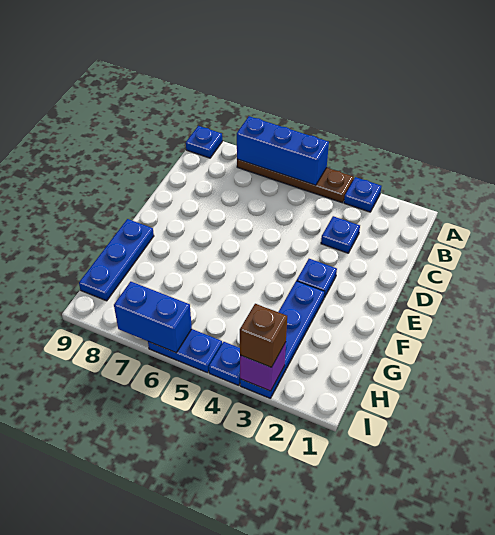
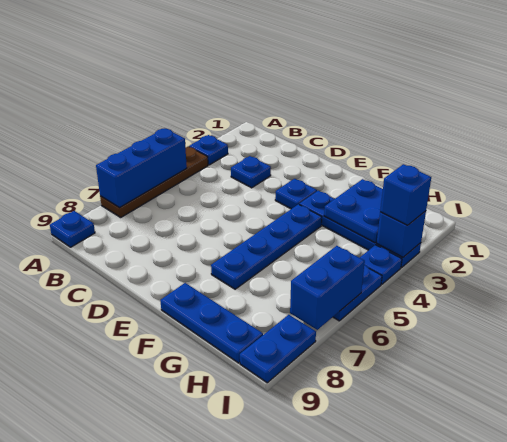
none -> blue 1x4 plate [211,204,322,289]
none -> blue 2x2 plate [324,179,383,243]
purple 1x1 brick [240,342,286,391] -> blue 1x1 brick [377,211,426,257]
brown 1x1 brick [240,304,287,367] -> blue 1x1 brick [380,164,431,225]
none -> blue 1x2 plate [240,315,316,383]

